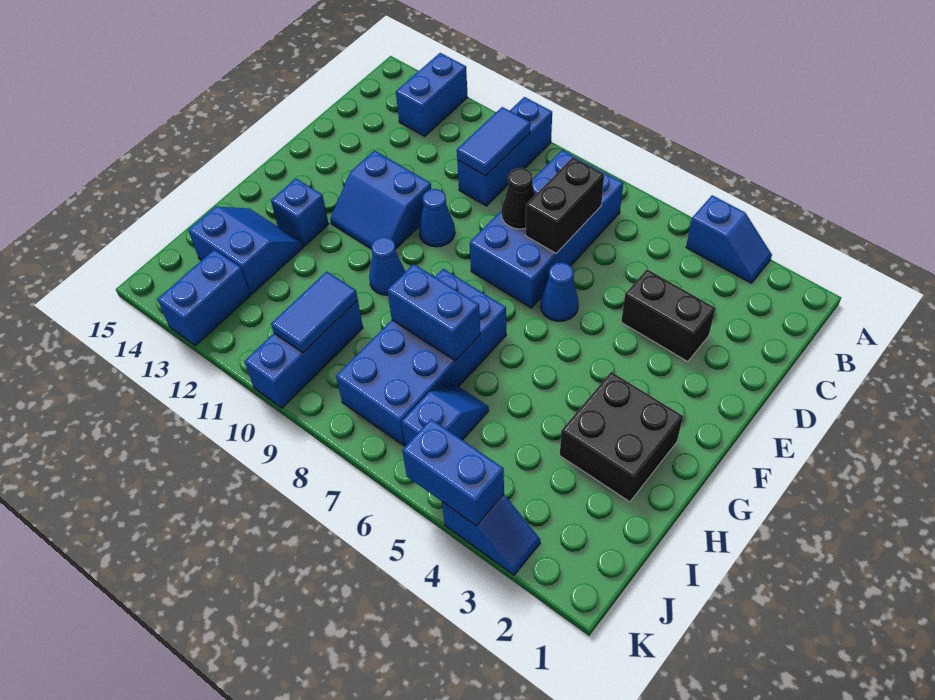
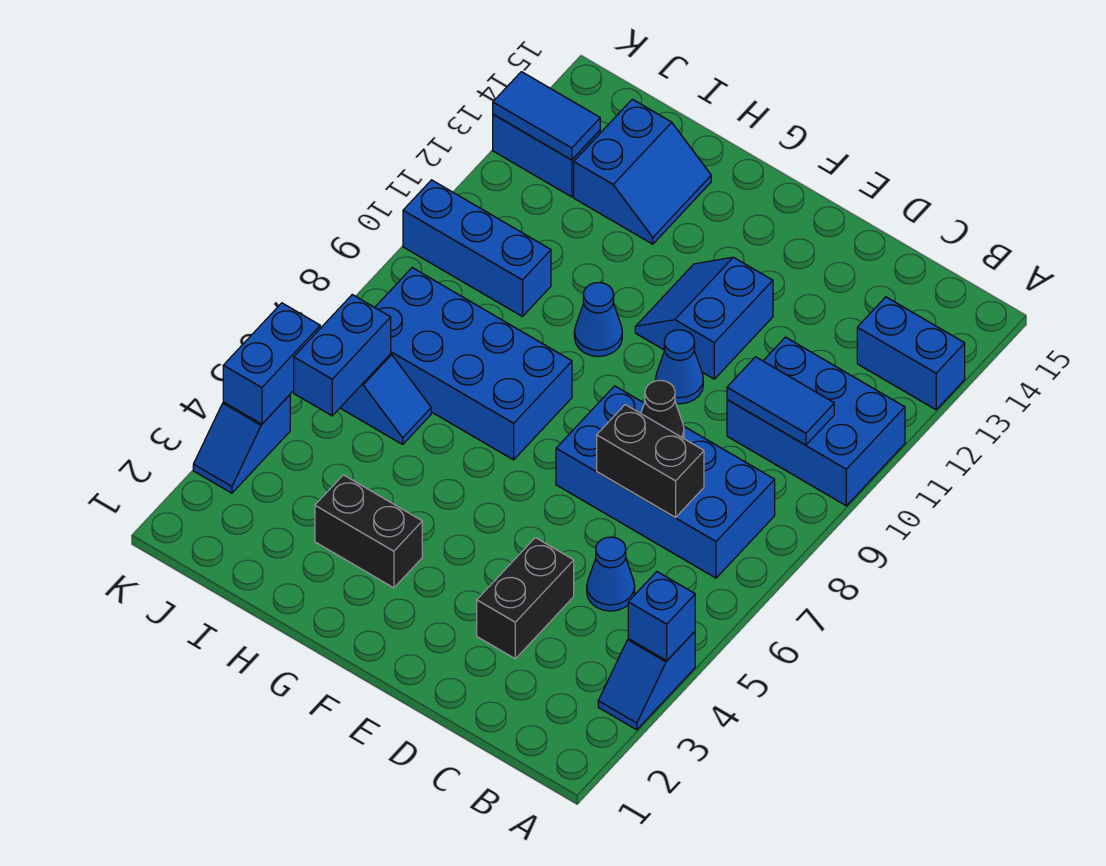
blue 1x3 brick [457,97,552,206] -> blue 2x3 brick [727,337,905,506]
blue 1x1 cone [541,263,579,321] -> blue 1x1 cone moved to [587,537,635,611]
black 2x2 brick [560,372,683,502] -> black 1x2 brick [315,475,422,588]
blue 1x1 brick [271,179,329,246] -> blue 1x1 brick moved to [628,572,695,661]
blue 1x2 brick [387,264,480,361] -> blue 1x2 brick moved to [294,295,391,416]
blue 1x2 tile [271,271,358,353] -> blue 1x2 tile moved to [493,72,600,160]

